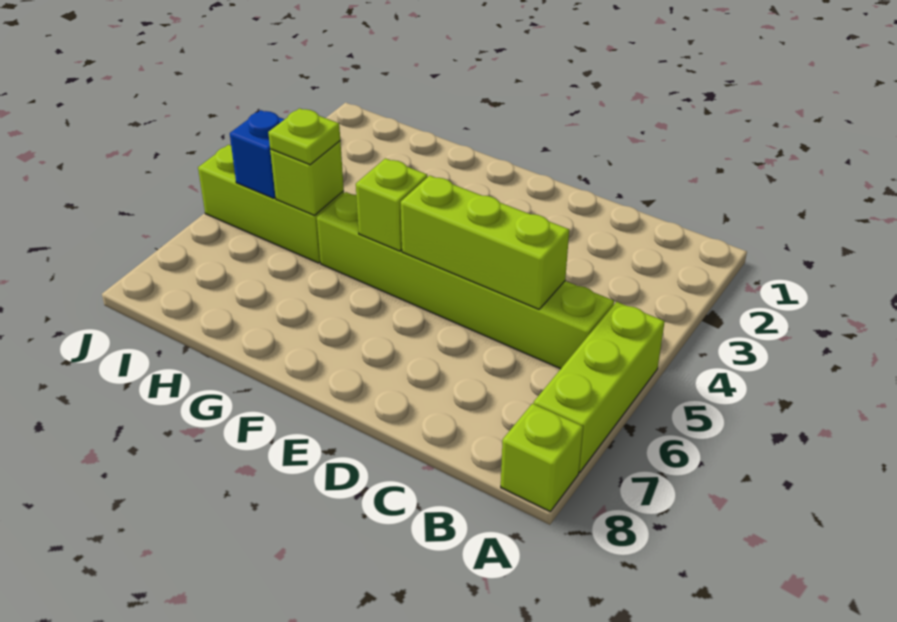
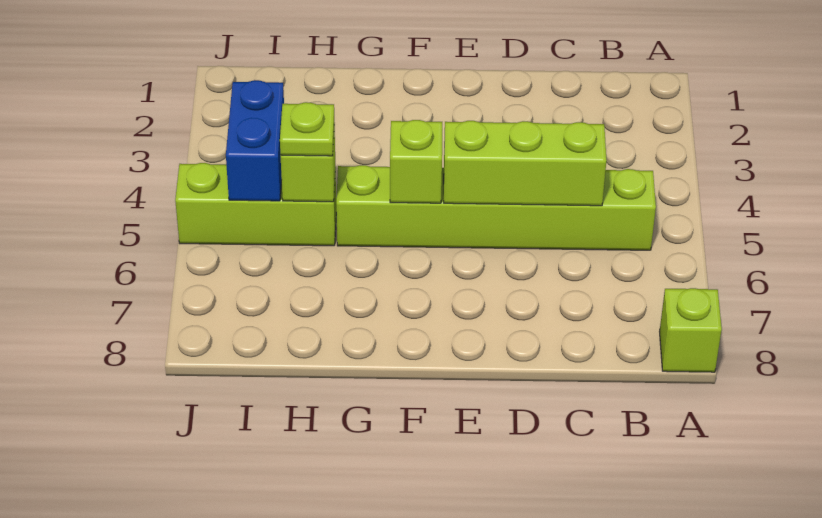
lime 1x3 brick [534,302,665,472] -> none
blue 1x1 brick [230,110,284,198] -> blue 1x2 brick [226,80,284,201]

